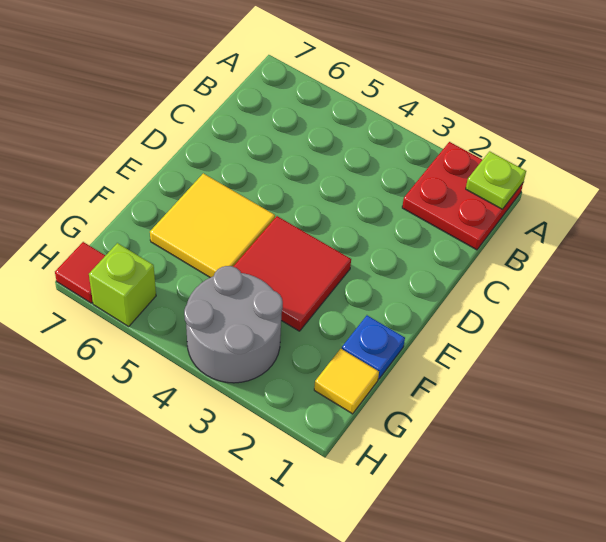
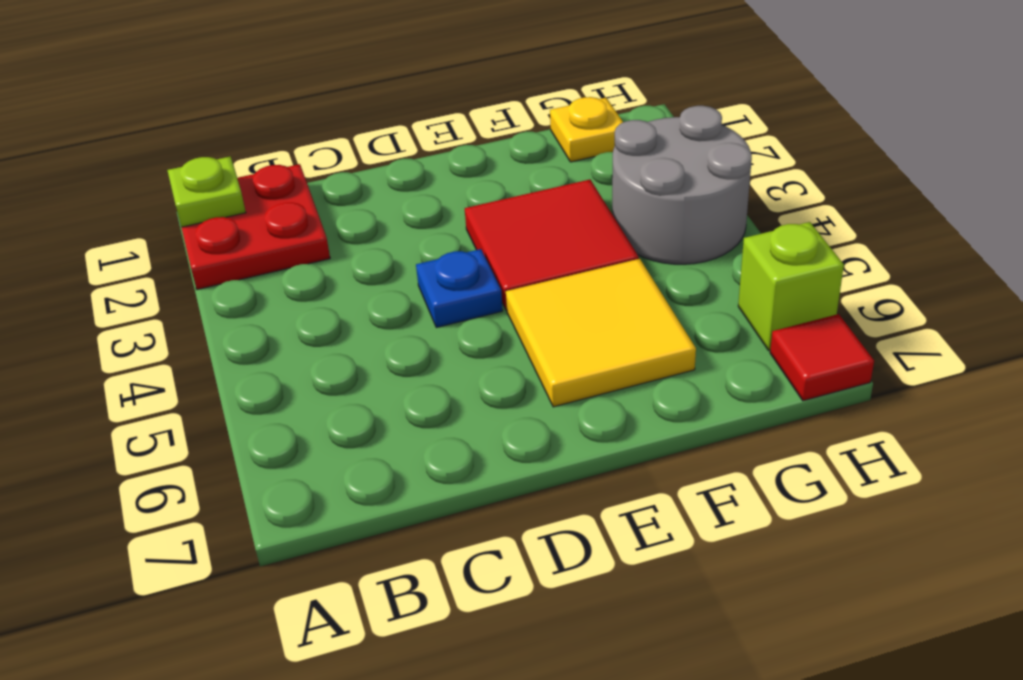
blue 1x1 plate [342,315,405,379] -> blue 1x1 plate moved to [416,249,503,328]
yellow 1x1 tile [314,349,379,414] -> yellow 1x1 plate [550,97,623,162]

